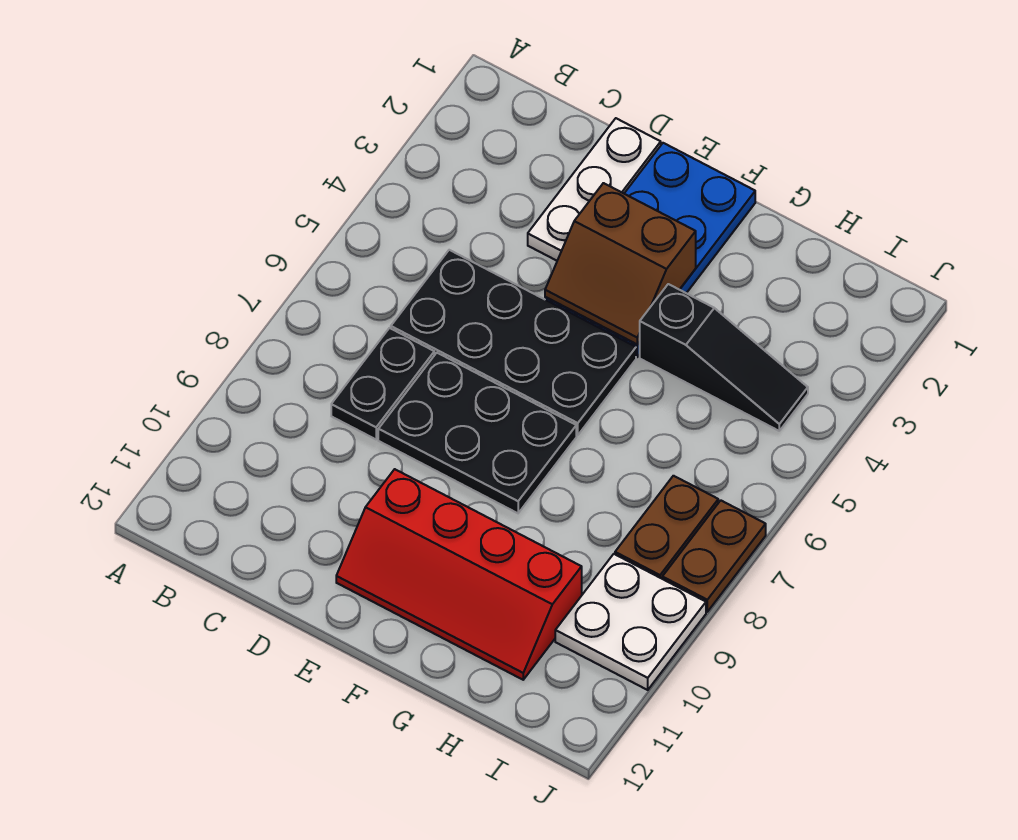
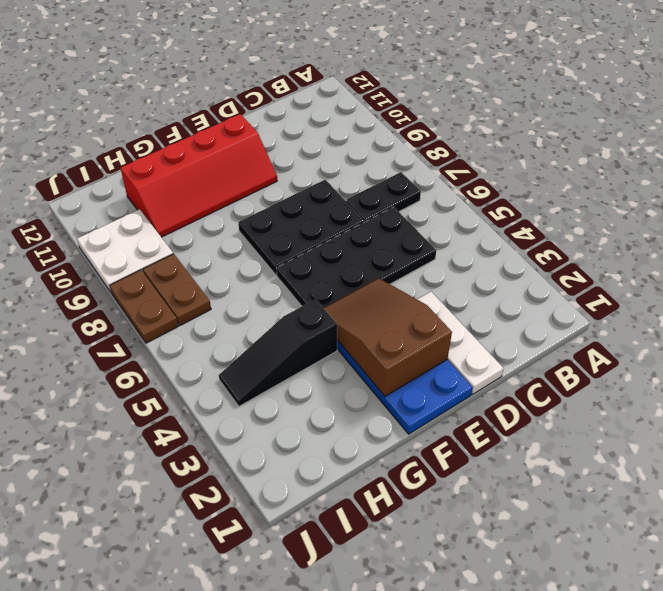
black 1x2 plate [331,328,434,439] -> black 1x2 plate turned to [346,172,421,222]
brown 2x2 slope [545,183,696,345] -> brown 2x3 slope [324,278,452,396]
red 2x4 slope [336,469,582,680] -> red 2x4 slope turned to [121,114,277,237]

